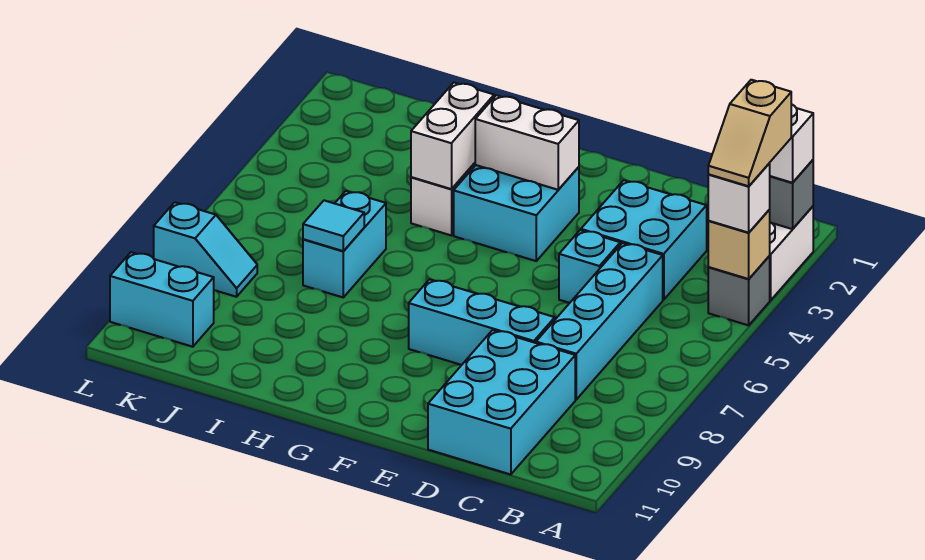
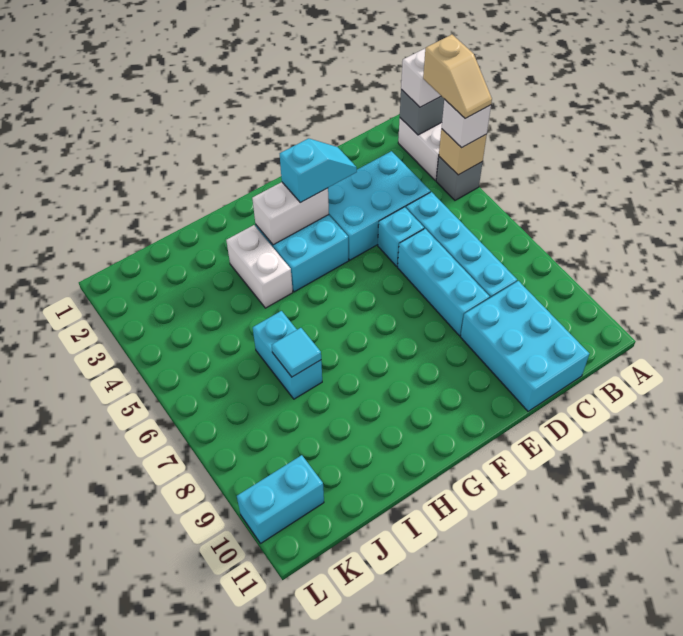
cyan 2x2 brick [581,180,707,300] -> cyan 2x3 brick [328,151,430,260]
cyan 1x3 brick [409,279,555,365] -> cyan 1x3 brick turned to [398,229,490,336]
white 1x2 brick [411,83,494,189] -> none
cyan 1x2 slope [154,202,257,297] -> cyan 1x2 slope moved to [280,138,357,203]

